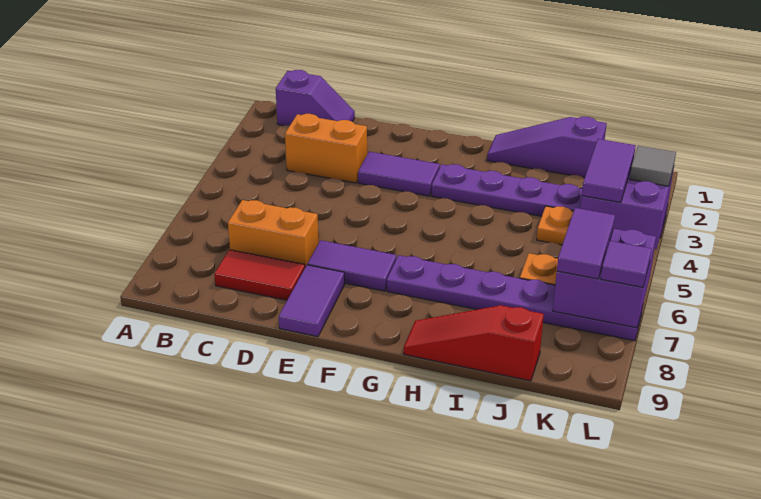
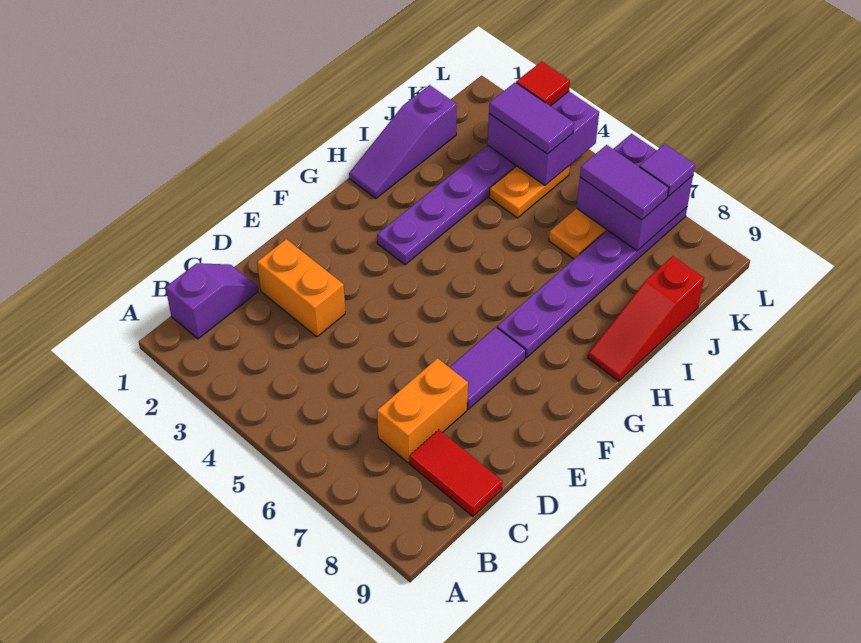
orange 1x2 brick [285,114,367,183] -> orange 1x2 brick turned to [257,239,345,337]
red 1x2 tile [214,250,305,300] -> red 1x2 tile turned to [410,430,502,516]
purple 1x2 tile [358,152,440,196] -> none
purple 1x2 tile [279,265,345,337] -> none
grey 1x1 tile [630,146,676,186] -> red 1x1 tile [516,61,570,106]

